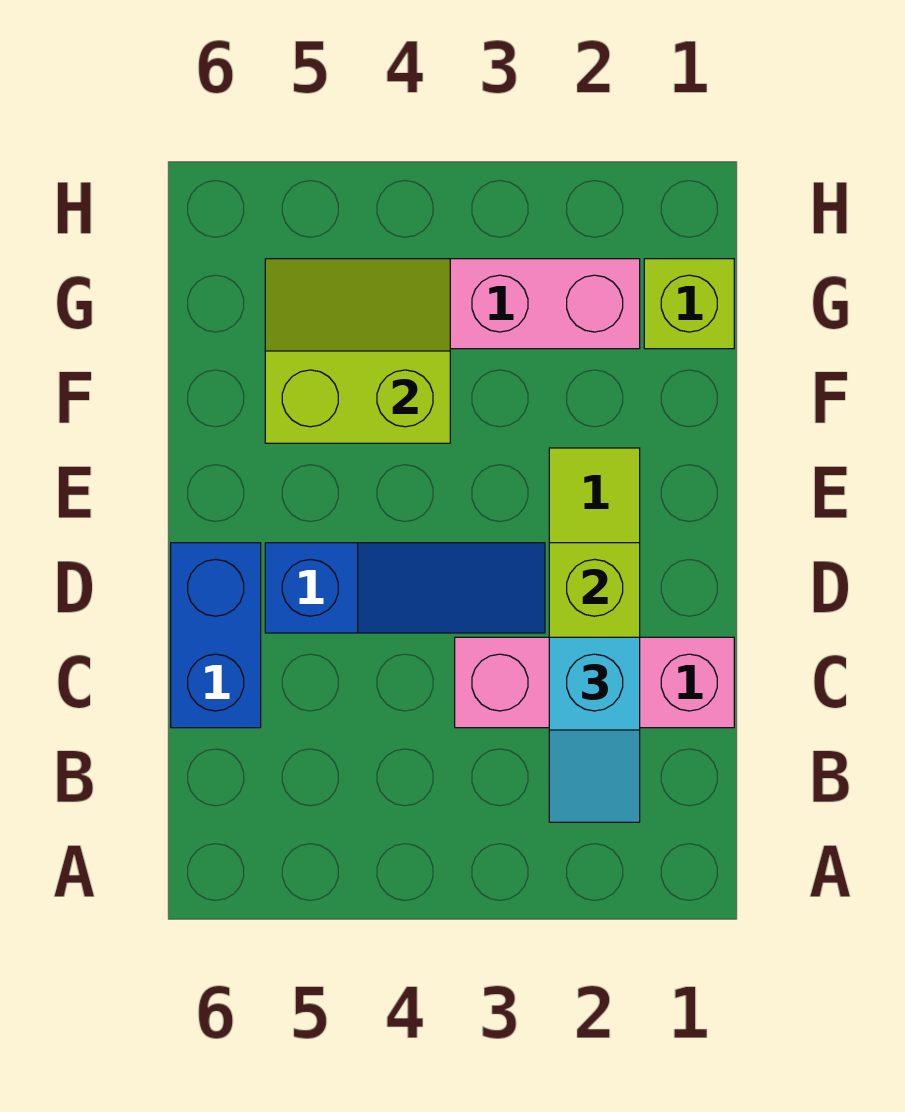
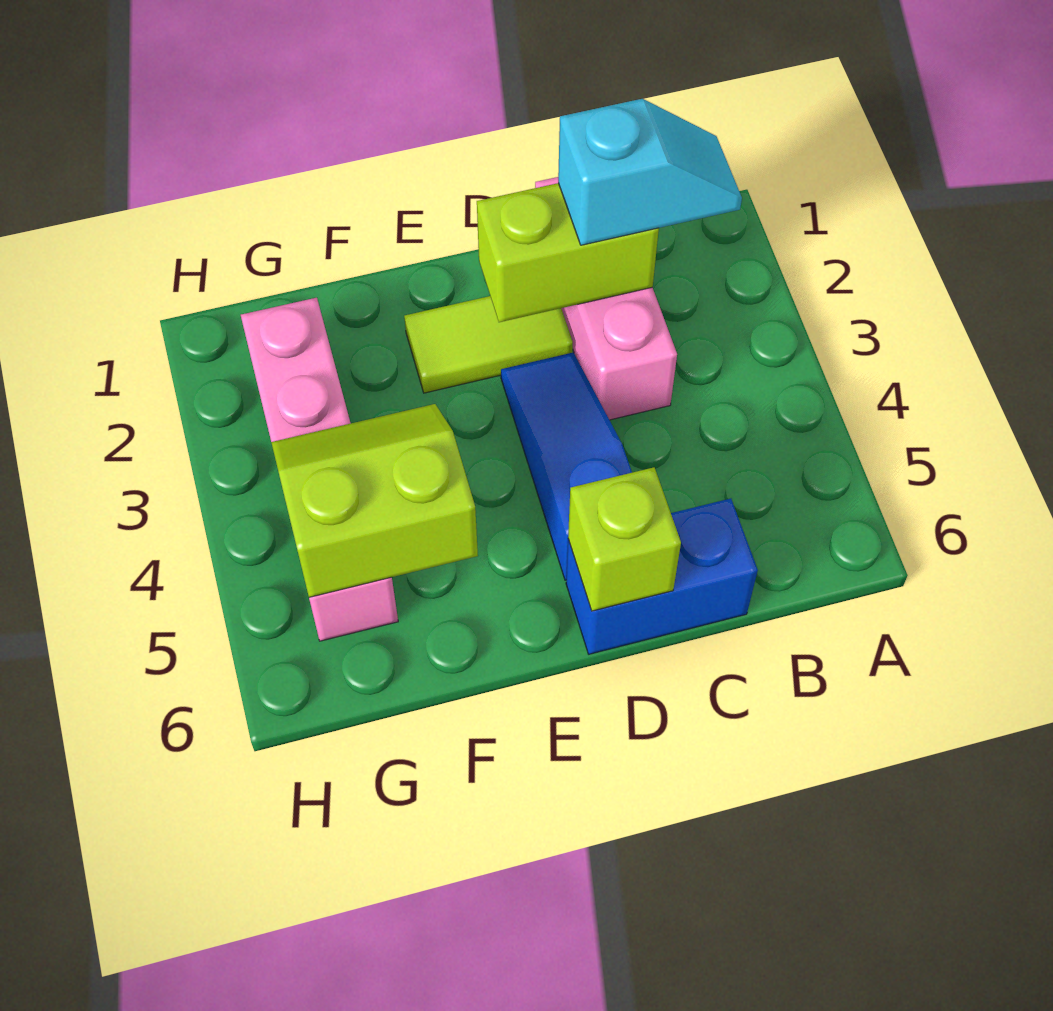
lime 2x2 slope [265,259,450,443] -> lime 2x2 slope turned to [271,404,478,597]
lime 1x1 brick [644,259,734,349] -> lime 1x1 brick moved to [568,467,681,611]

